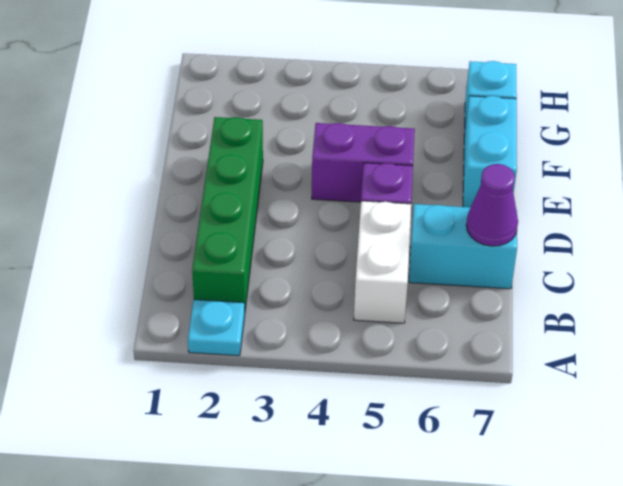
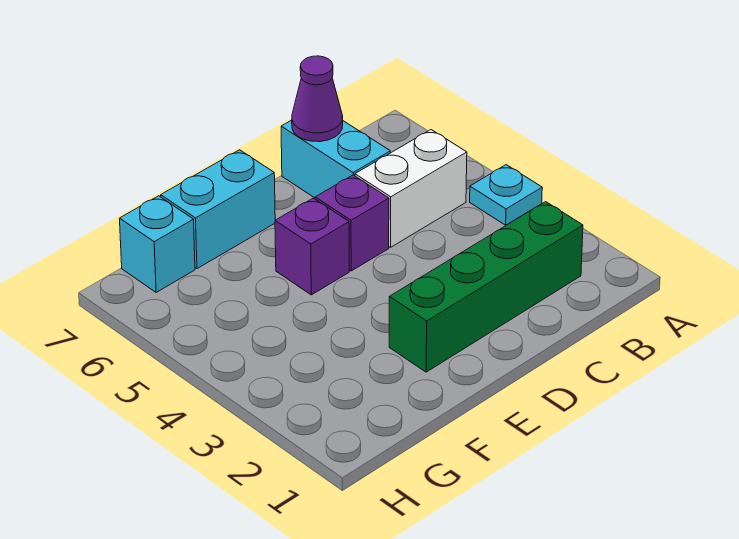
cyan 1x1 plate [188,300,245,356] -> cyan 1x1 plate moved to [470,165,542,225]
purple 1x2 brick [312,123,415,202] -> purple 1x1 brick [275,198,349,295]

